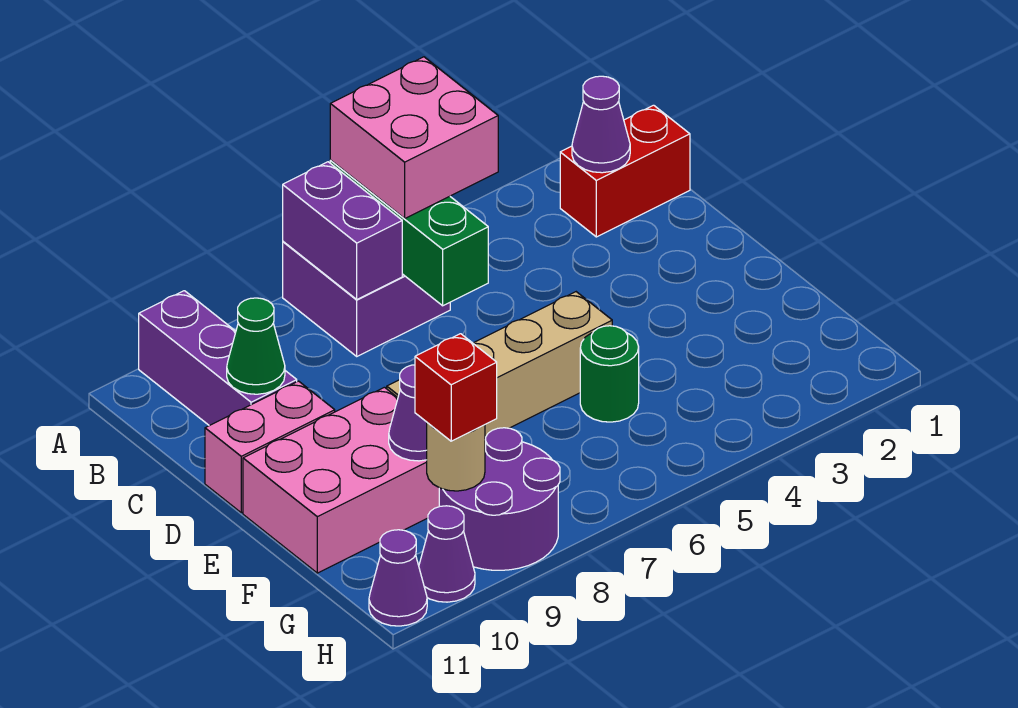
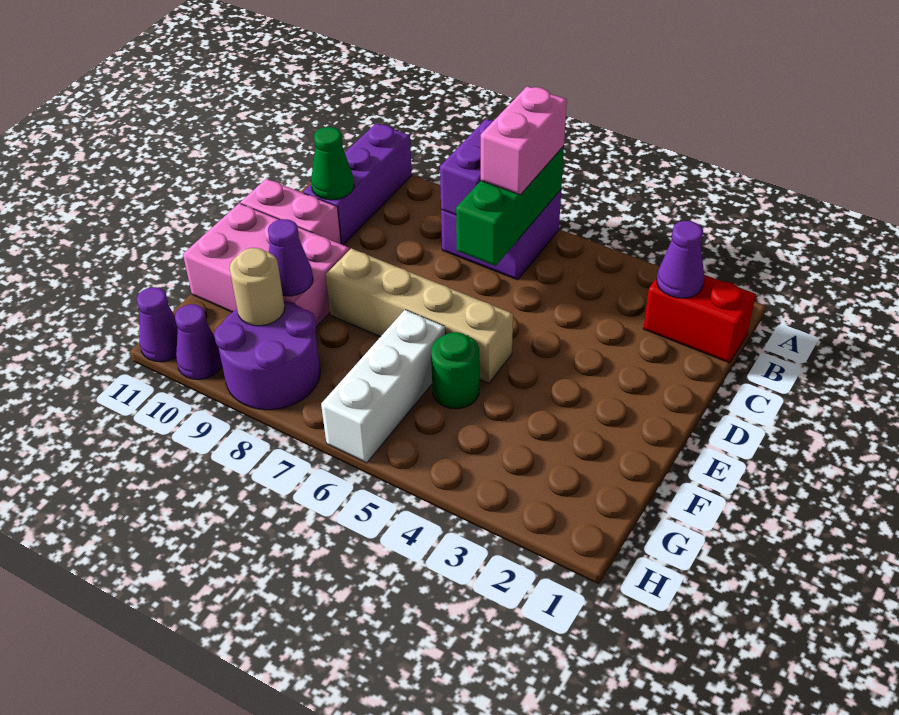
pink 2x2 brick [330,57,498,218] -> pink 1x2 brick [481,86,567,195]
none -> white 1x3 brick [321,310,445,463]
red 1x1 brick [415,334,497,441] -> none

